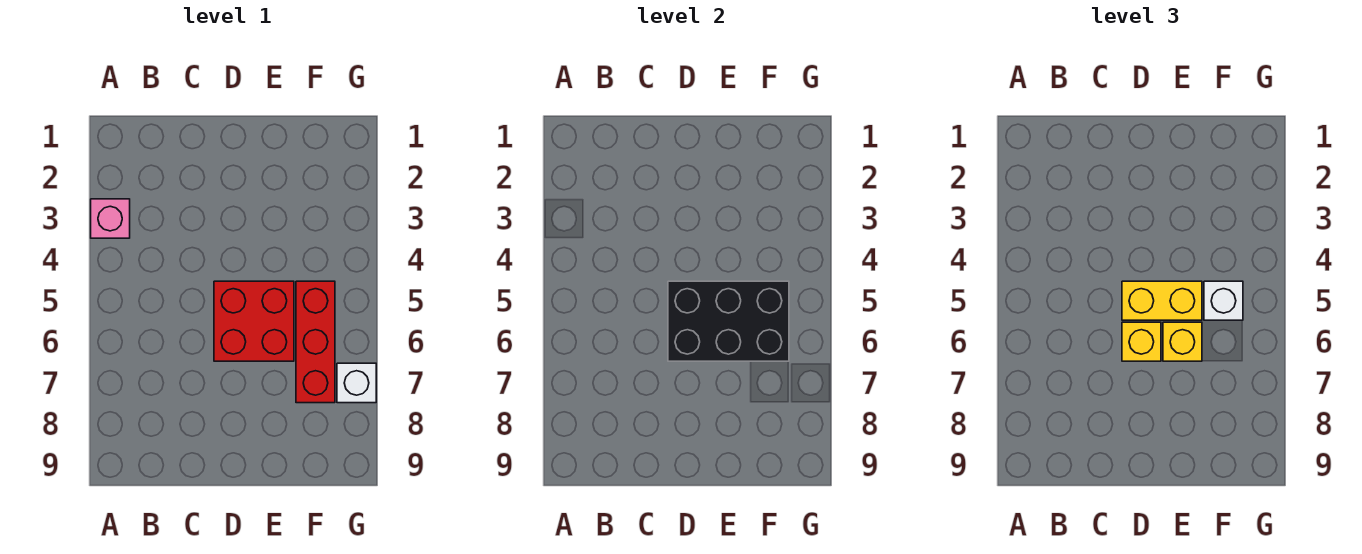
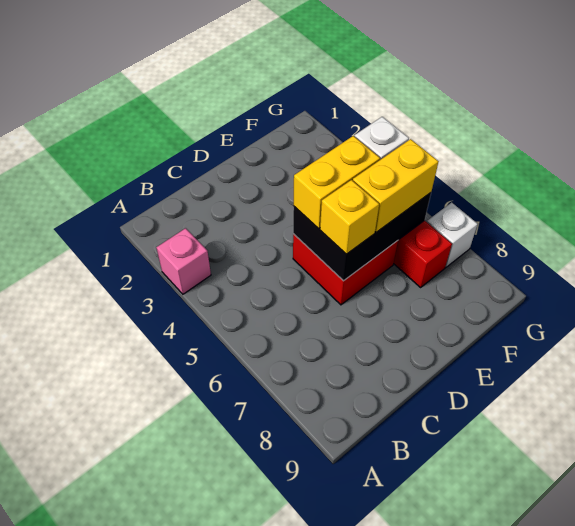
yellow 1x1 brick [1163,322,1202,361] -> yellow 1x2 brick [353,139,439,232]

